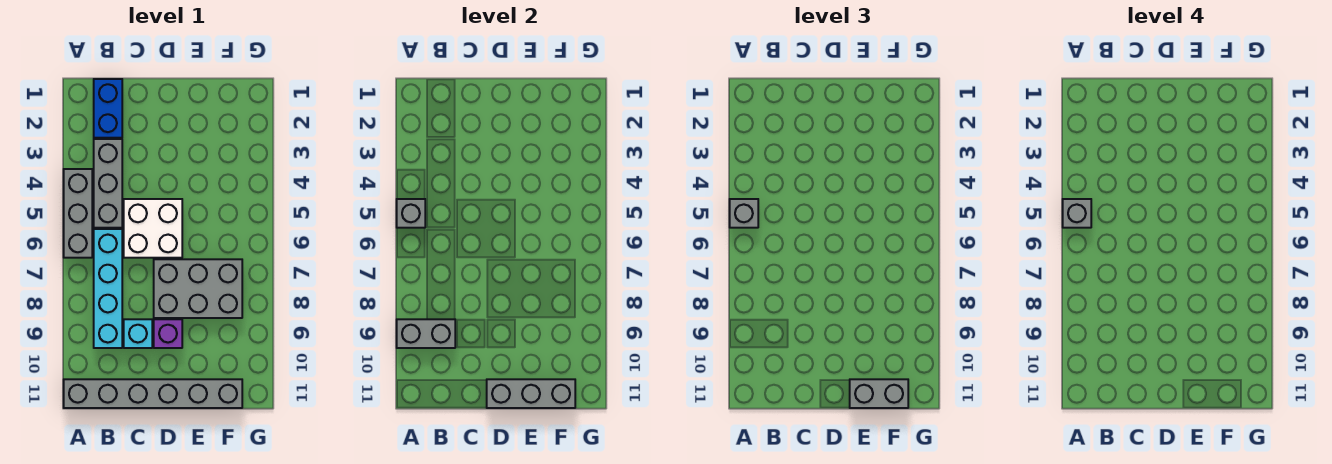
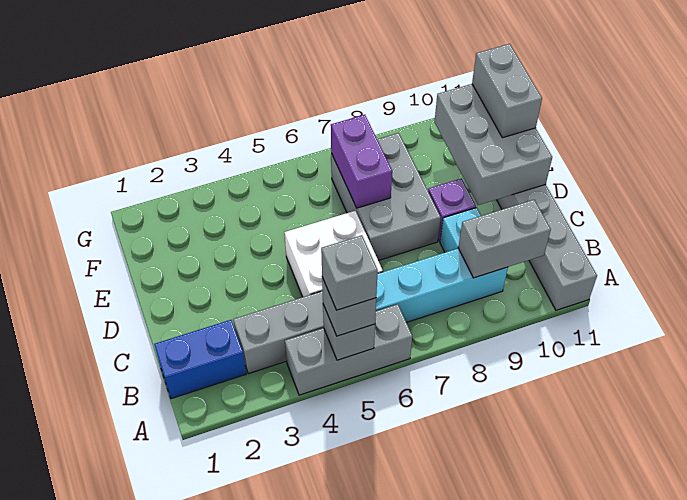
grey 1x2 brick [397,319,455,348] -> grey 1x2 brick turned to [458,200,551,278]
grey 1x3 brick [487,379,575,408] -> grey 2x3 brick [435,84,552,205]
none -> purple 1x2 brick [331,115,392,208]

